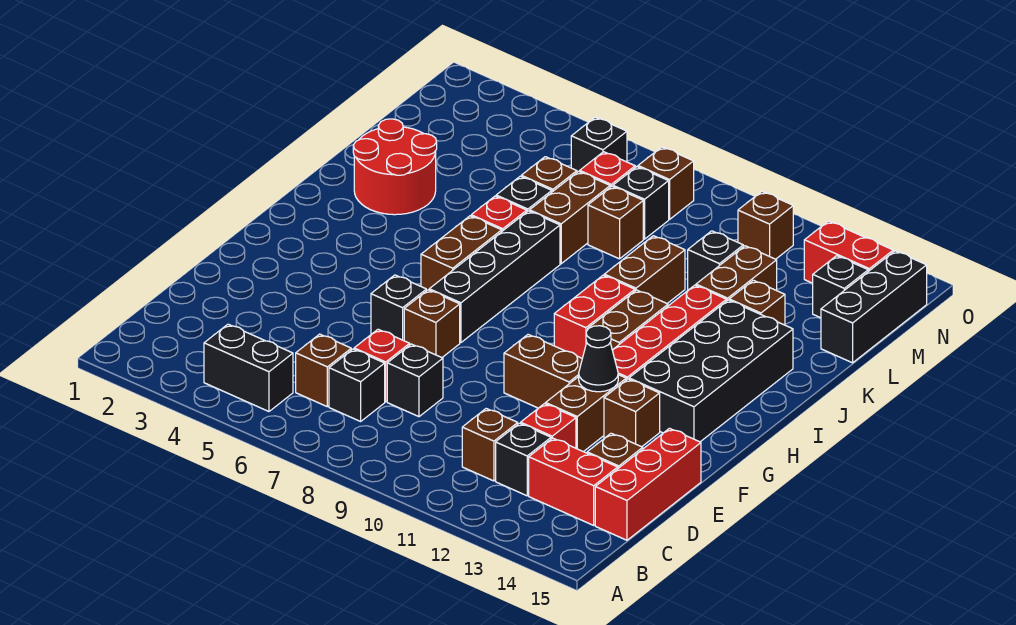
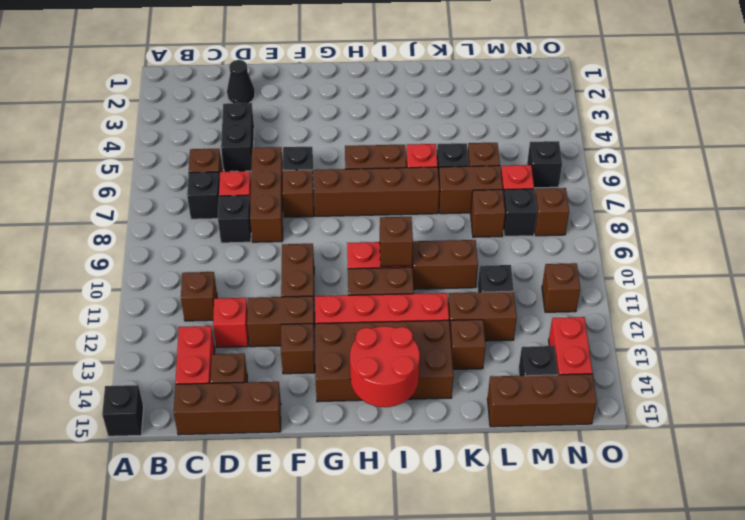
black 1x2 brick [204,324,293,411] -> black 1x2 brick moved to [221,103,254,172]
black 1x1 brick [496,423,551,496] -> black 1x1 brick moved to [102,385,144,436]
red 1x3 brick [595,428,701,540] -> brown 1x3 brick [174,382,281,435]
none -> brown 1x3 brick [250,147,283,242]
black 1x1 cone [579,326,618,392] -> black 1x1 cone moved to [227,60,255,103]
black 1x4 brick [429,211,560,343] -> brown 1x4 brick [314,167,439,216]
black 2x4 brick [629,300,793,442] -> brown 2x4 brick [315,320,453,402]
none -> brown 1x1 brick [380,217,413,266]
red 2x2 round brick [353,119,437,215] -> red 2x2 round brick moved to [350,326,420,407]
black 1x3 brick [821,251,927,363] -> brown 1x3 brick [487,374,597,427]

